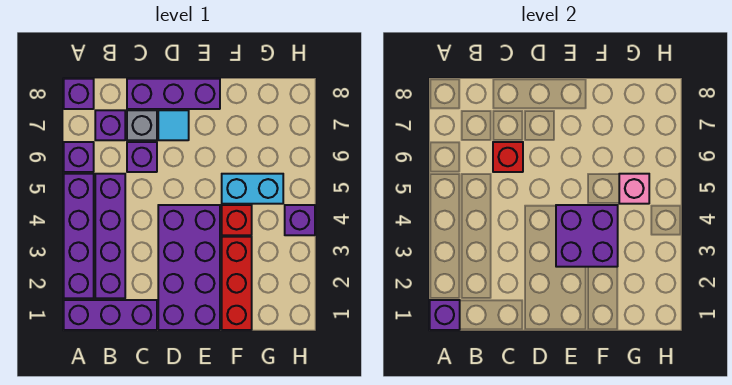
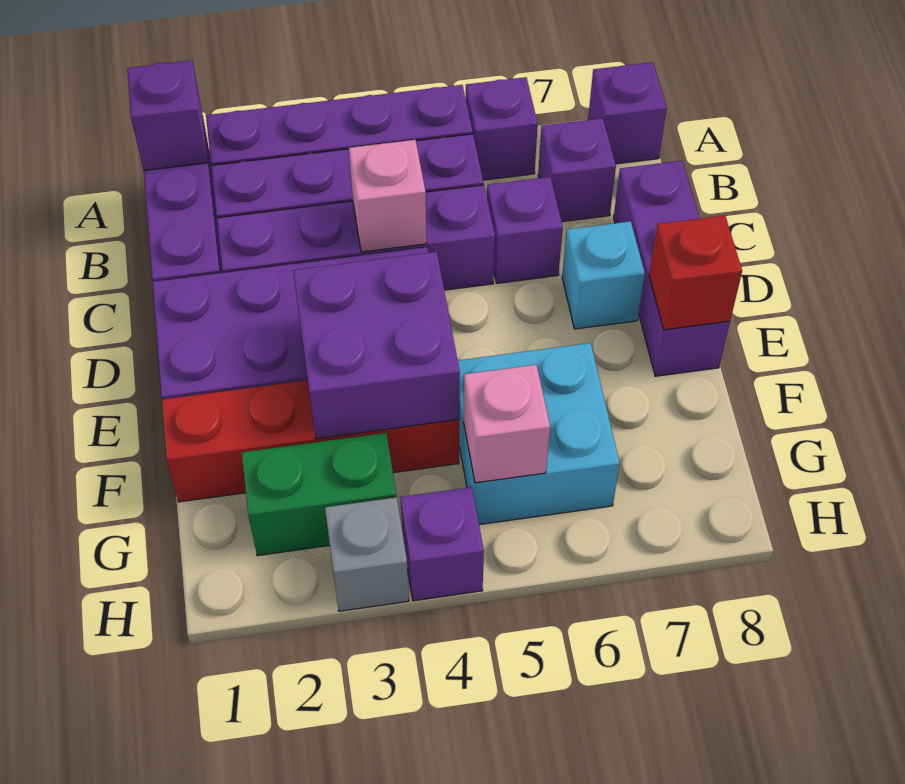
none -> purple 1x4 brick [217,185,495,290]
none -> pink 1x1 brick [349,140,427,252]
red 1x1 brick [493,142,523,172] -> red 1x1 brick moved to [649,215,742,330]
grey 1x1 brick [127,110,157,140] -> grey 1x1 brick moved to [325,497,409,611]
cyan 1x1 tile [158,110,189,140] -> cyan 1x1 brick [562,221,645,329]
cyan 1x2 brick [222,174,283,204] -> cyan 2x2 brick [458,343,620,525]
none -> green 1x2 brick [242,433,396,556]

